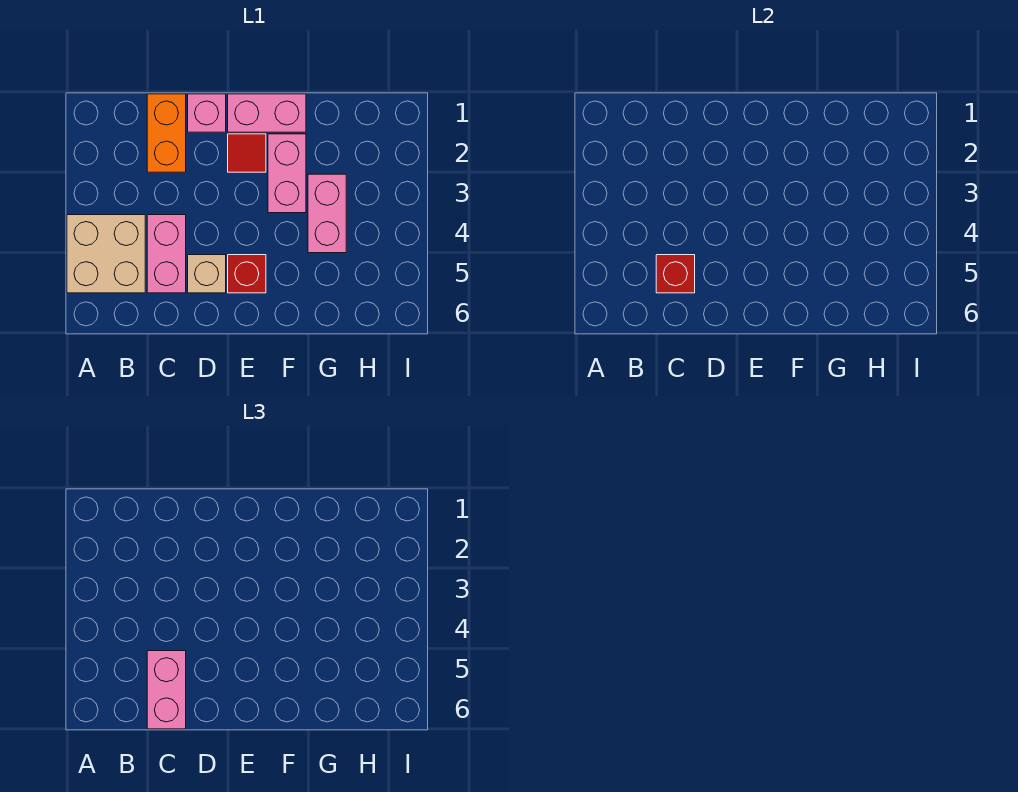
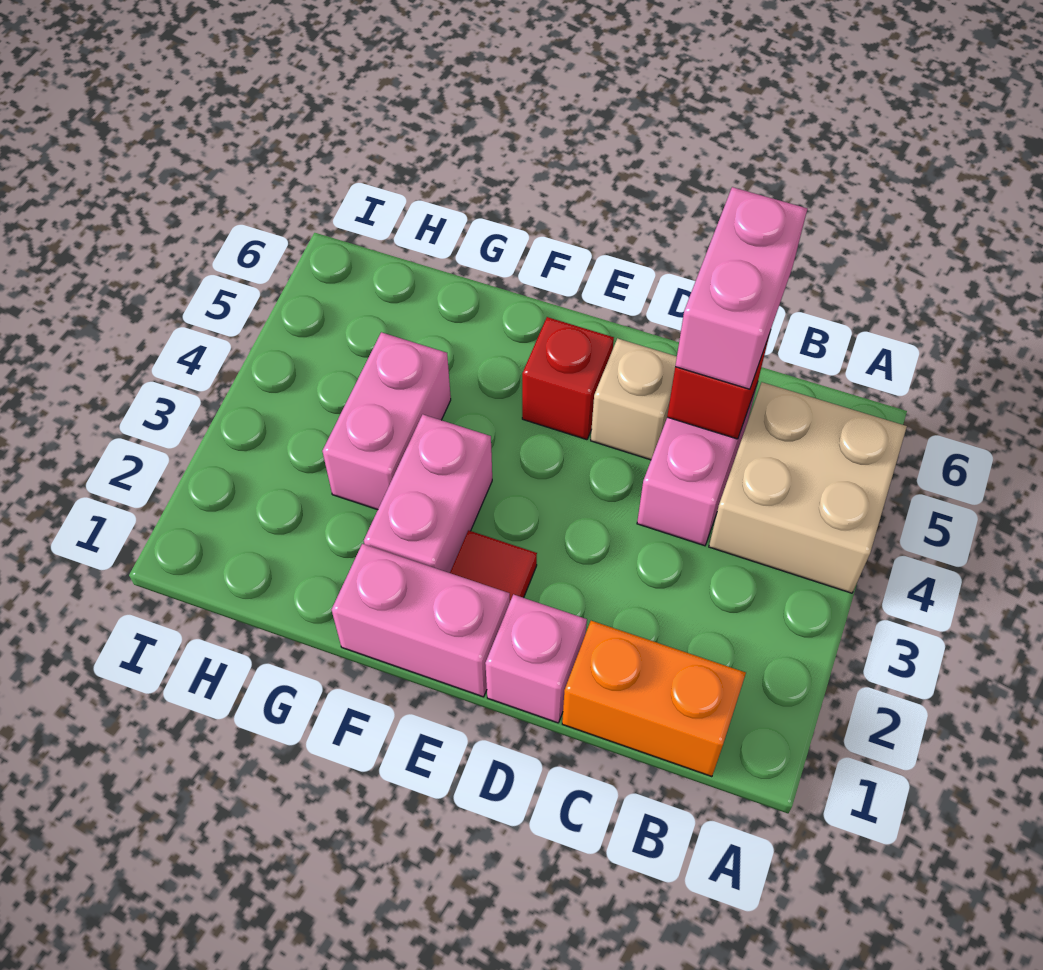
orange 1x2 brick [147,94,186,172] -> orange 1x2 brick turned to [562,621,746,777]

